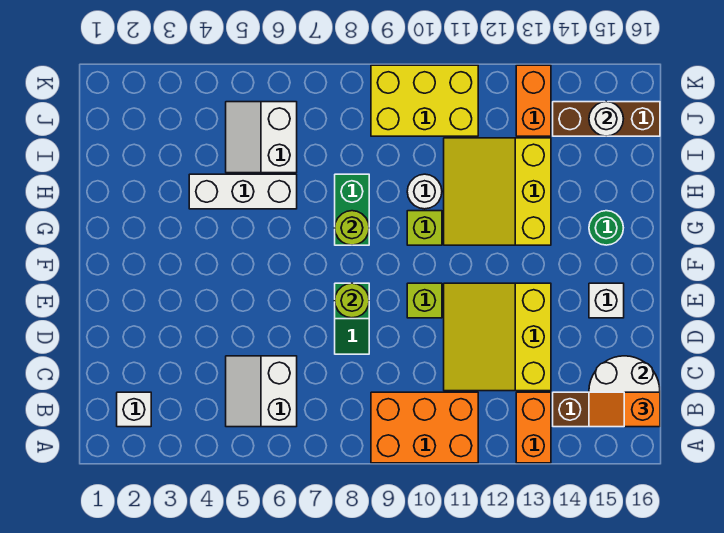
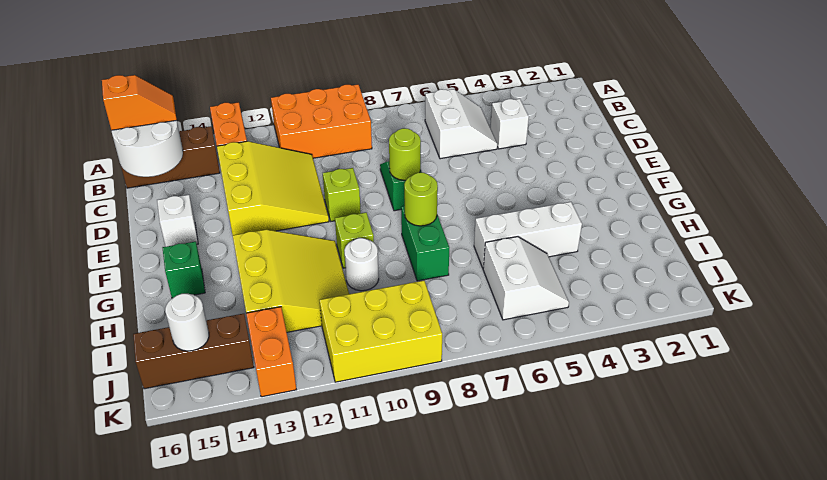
white 1x1 brick [117,392,151,427] -> white 1x1 brick moved to [490,99,529,149]
green 1x1 round brick [589,211,623,245] -> green 1x1 brick [162,242,205,298]

